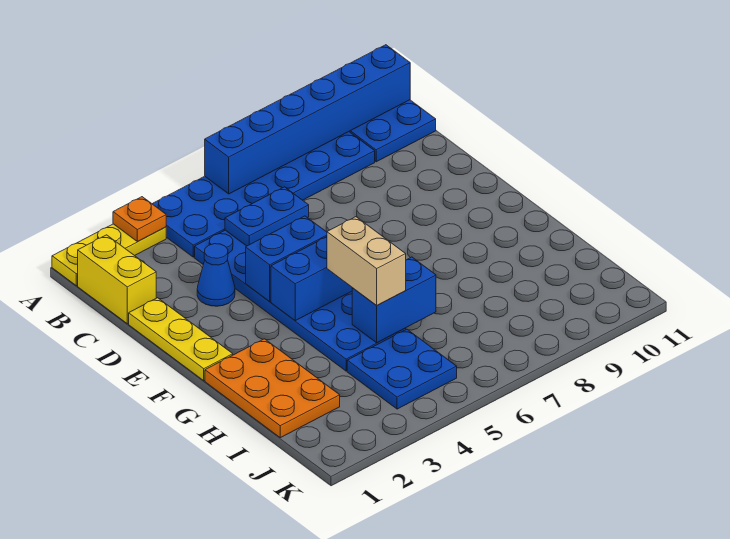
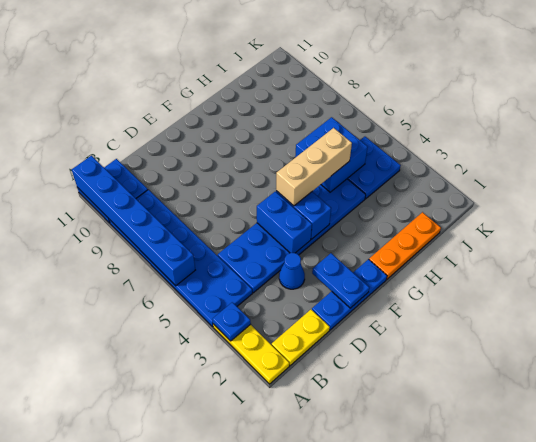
orange 1x1 plate [113,197,166,241] -> blue 1x1 plate [212,302,251,341]
yellow 1x2 brick [78,235,156,324] -> yellow 1x2 plate [272,310,330,366]
blue 1x2 plate [225,187,309,246] -> blue 1x2 plate moved to [312,253,369,308]
yellow 1x3 plate [129,298,233,381] -> blue 1x3 plate [312,259,387,330]
orange 2x3 plate [205,339,340,438] -> orange 1x3 plate [369,212,441,279]
tan 1x2 brick [327,217,406,306] -> tan 1x3 brick [276,128,352,206]
blue 1x2 brick [352,257,436,343] -> blue 2x2 brick [295,117,368,192]

